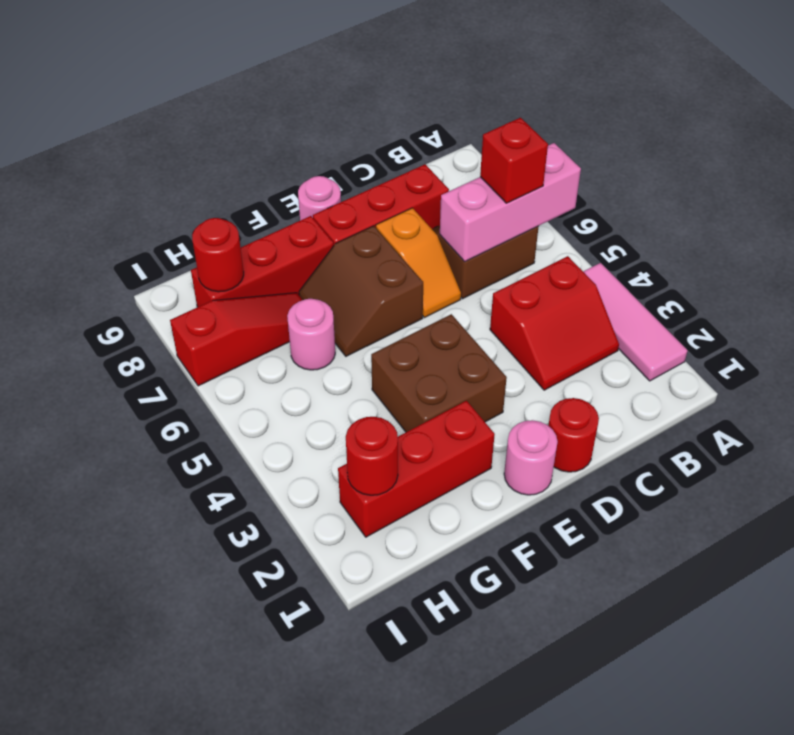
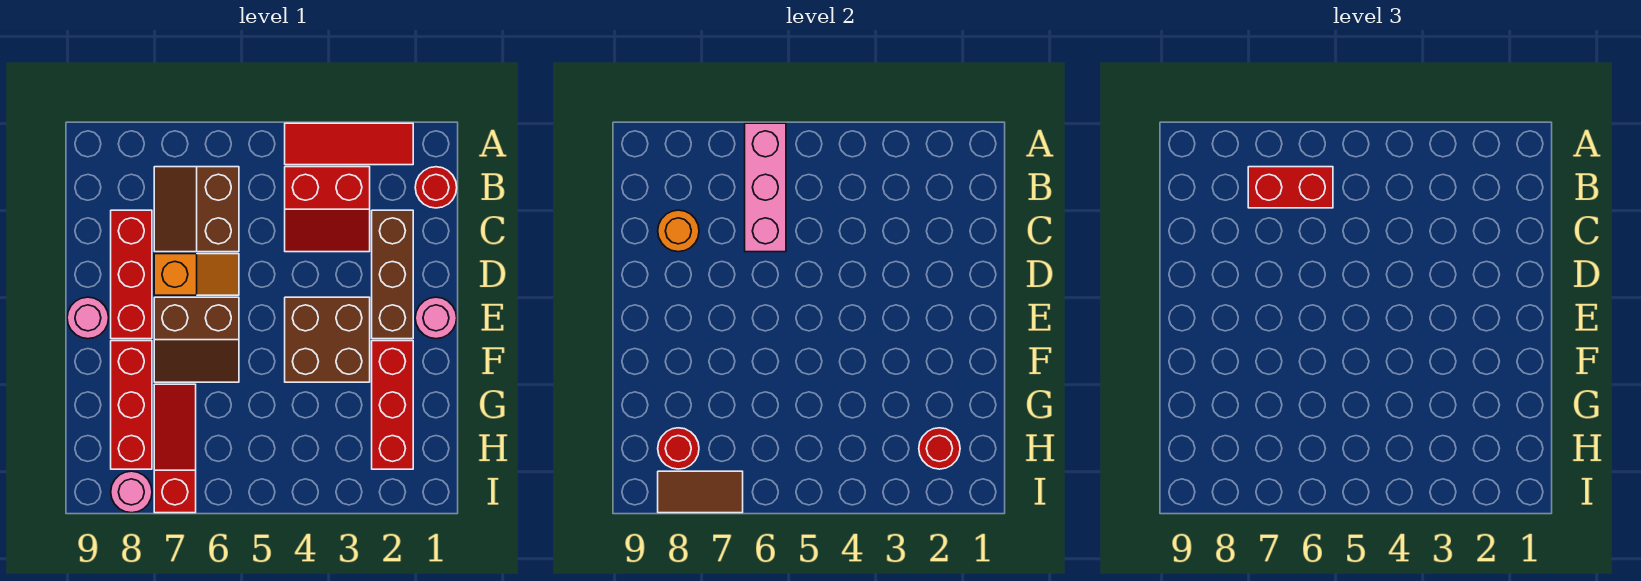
pink 1x3 tile [583,263,687,381] -> red 1x3 tile [285,123,413,165]
red 2x2 slope [490,256,619,390] -> red 2x2 slope turned to [285,167,370,252]
red 1x1 brick [480,118,548,203] -> red 1x2 brick [1248,167,1333,208]
none -> brown 1x3 brick [372,210,413,339]
none -> orange 1x1 round brick [658,210,699,252]
red 1x1 round brick [548,398,599,472] -> red 1x1 round brick moved to [415,167,457,208]
pink 1x1 round brick [287,299,335,370] -> pink 1x1 round brick moved to [111,471,152,513]
none -> brown 1x2 tile [658,471,743,513]

